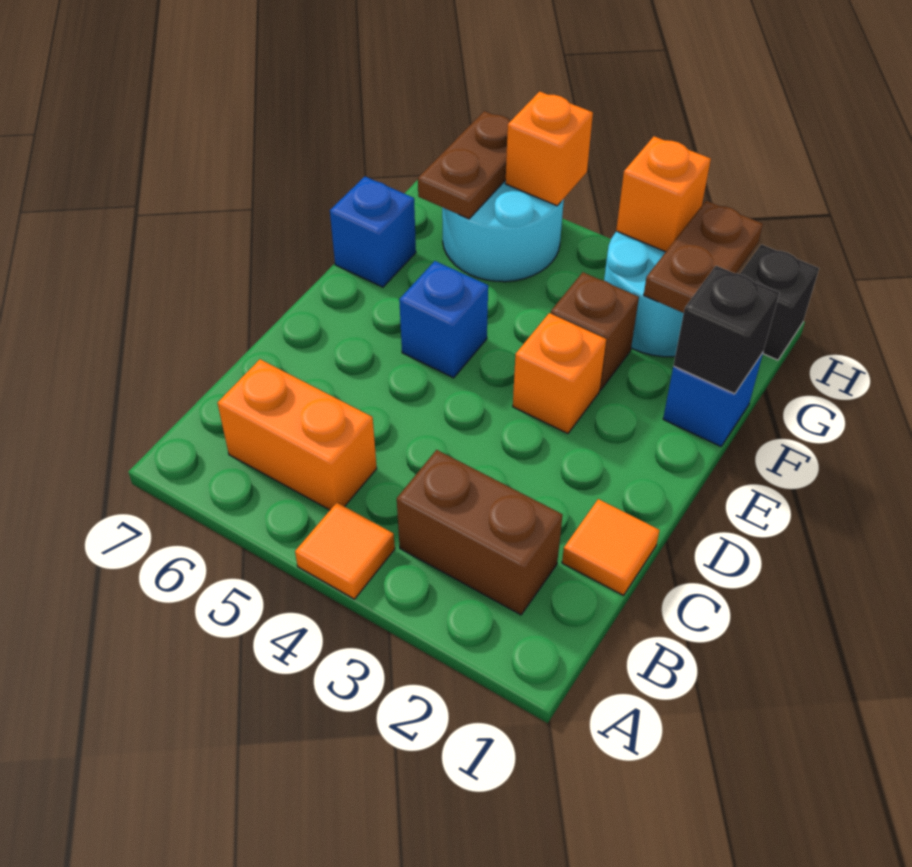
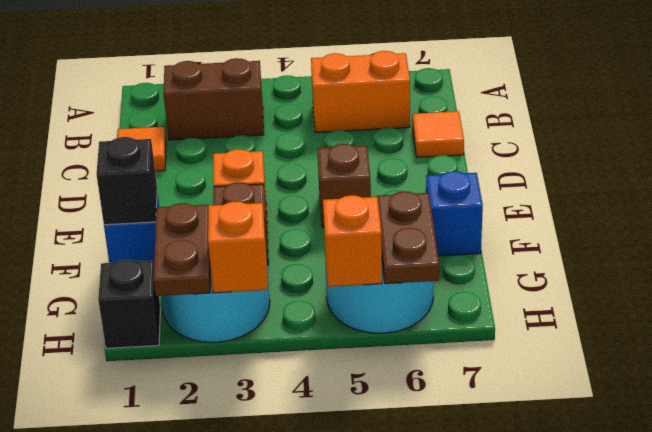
orange 1x1 tile [295,503,395,599] -> orange 1x1 tile moved to [412,111,464,157]
blue 1x1 brick [399,261,488,378] -> brown 1x1 brick [318,144,371,227]

